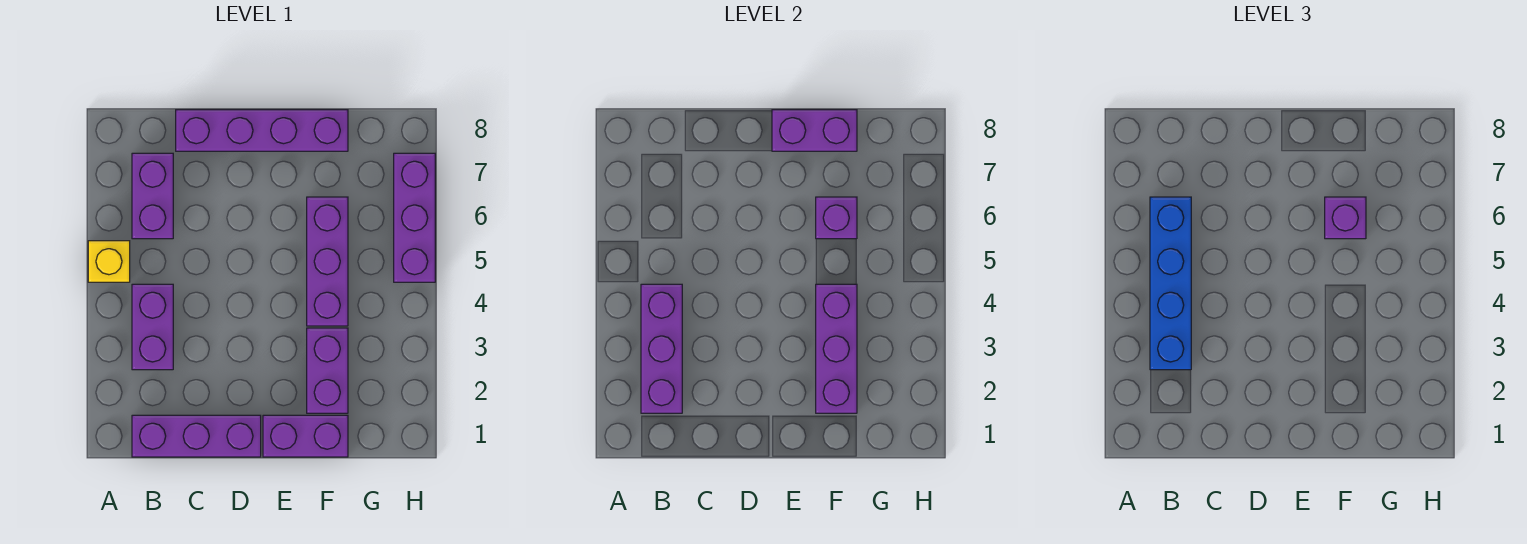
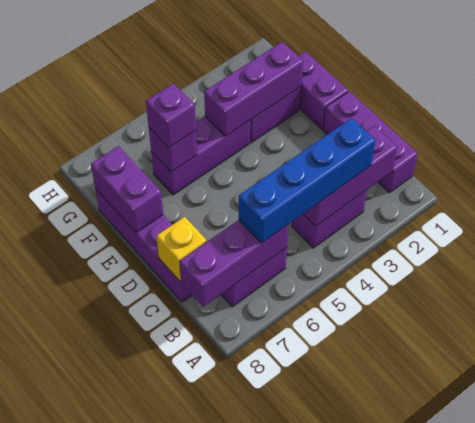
yellow 1x1 brick [88,241,130,282] -> yellow 1x1 brick moved to [156,217,207,282]
purple 1x3 brick [394,153,435,282] -> purple 1x3 brick moved to [180,220,289,307]

